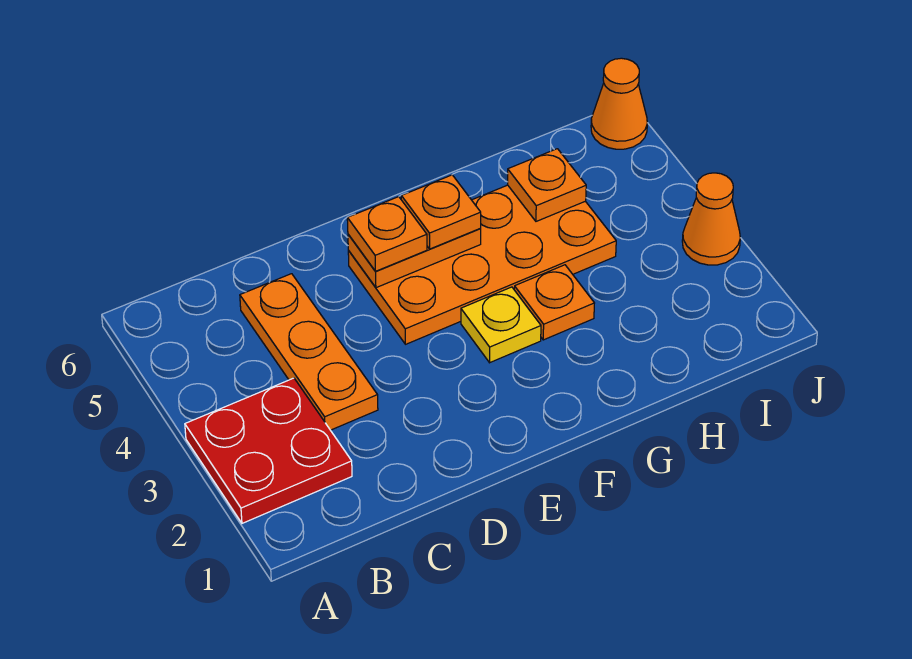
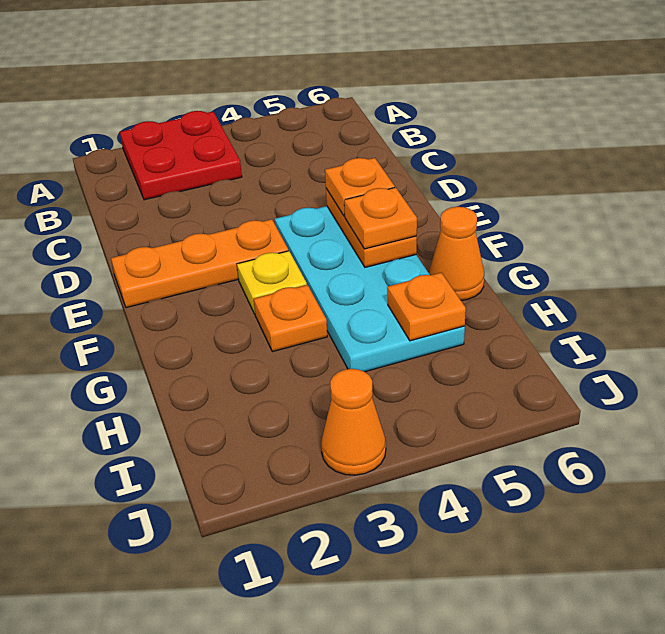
orange 1x3 plate [240,274,378,430] -> orange 1x3 plate moved to [111,219,288,308]
orange 2x4 plate [348,185,616,344] -> cyan 2x4 plate [275,206,465,372]
orange 1x1 cone [591,58,647,149] -> orange 1x1 cone moved to [429,207,484,300]

